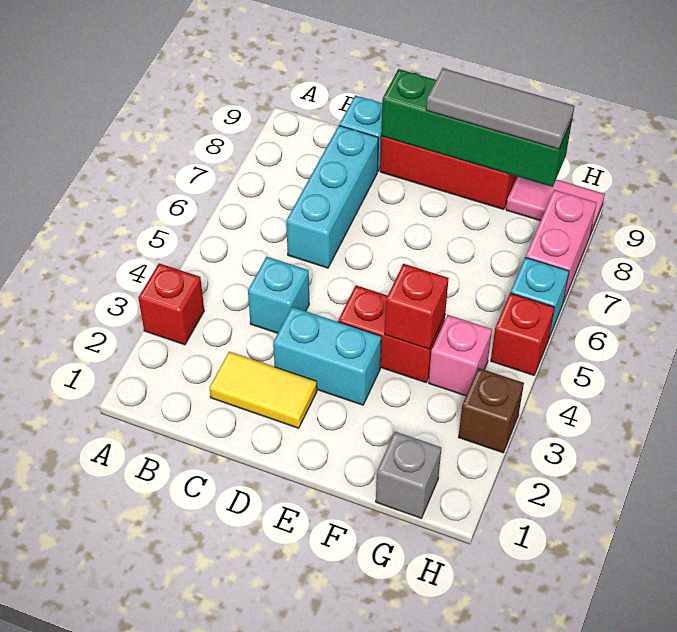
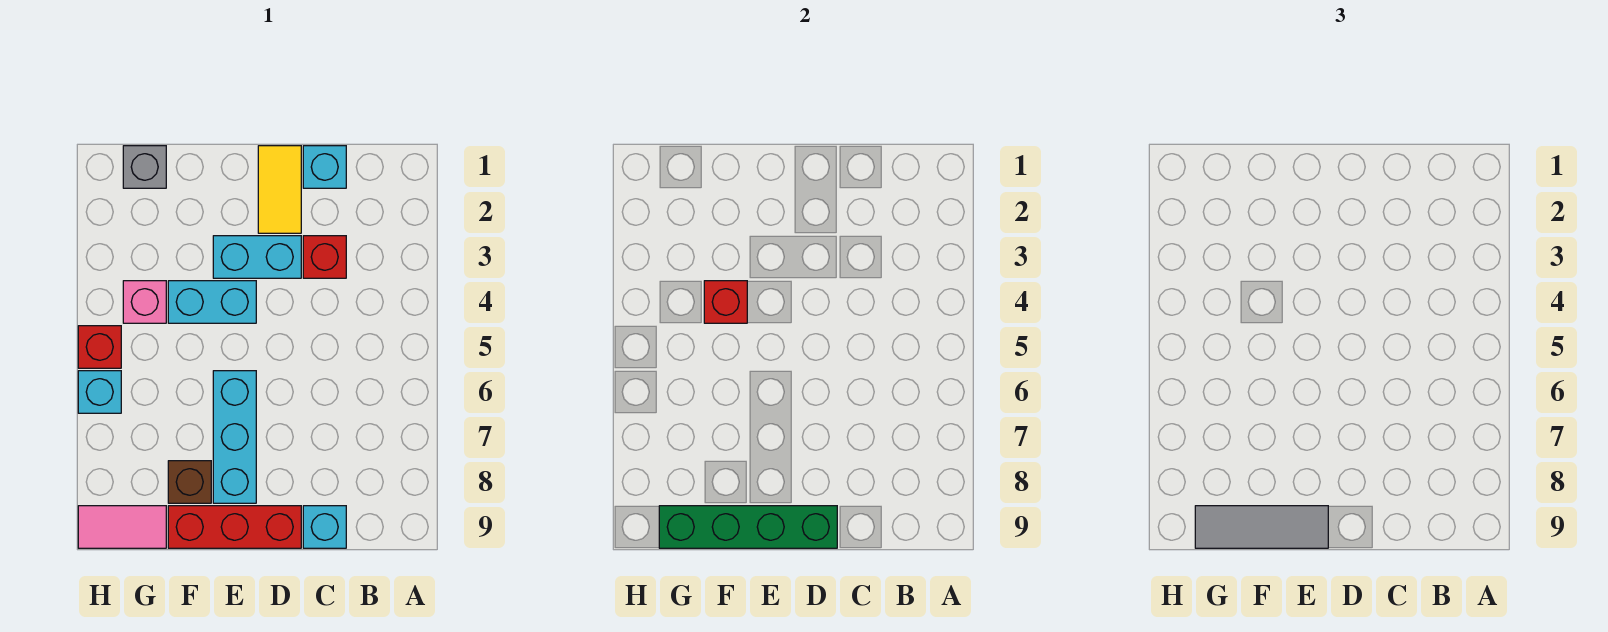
red 1x1 brick [138,263,204,345] -> red 1x1 brick moved to [303,236,346,278]
yellow 1x2 tile [210,352,317,428] -> yellow 1x2 tile turned to [258,146,301,233]
cyan 1x1 brick [248,257,309,333] -> cyan 1x1 brick moved to [303,146,346,188]
cyan 1x3 brick [286,126,378,268] -> cyan 1x3 brick moved to [213,371,256,503]
red 1x2 brick [338,285,445,383] -> cyan 1x2 brick [168,281,256,323]
brown 1x1 brick [459,368,524,453] -> brown 1x1 brick moved to [168,461,211,503]
pink 1x2 brick [526,190,597,302] -> none

